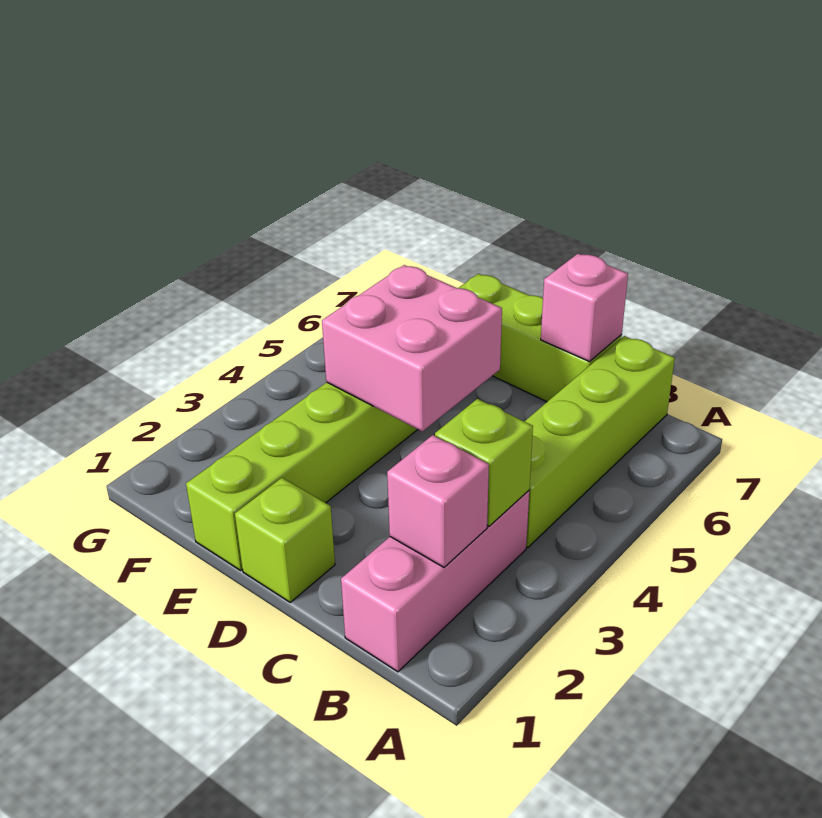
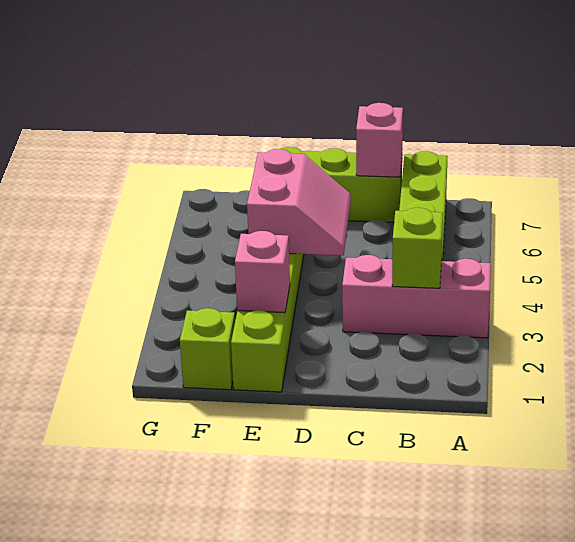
pink 1x3 brick [341,491,529,672] -> pink 1x3 brick turned to [342,255,491,338]
pink 1x1 brick [387,435,489,567] -> pink 1x1 brick moved to [235,231,290,313]
lime 1x1 brick [235,478,335,602] -> lime 1x1 brick moved to [180,308,235,390]
pink 2x2 brick [322,265,502,431] -> pink 2x2 slope [247,149,351,255]

